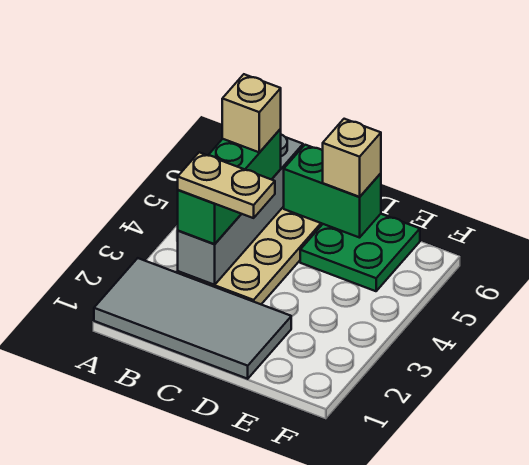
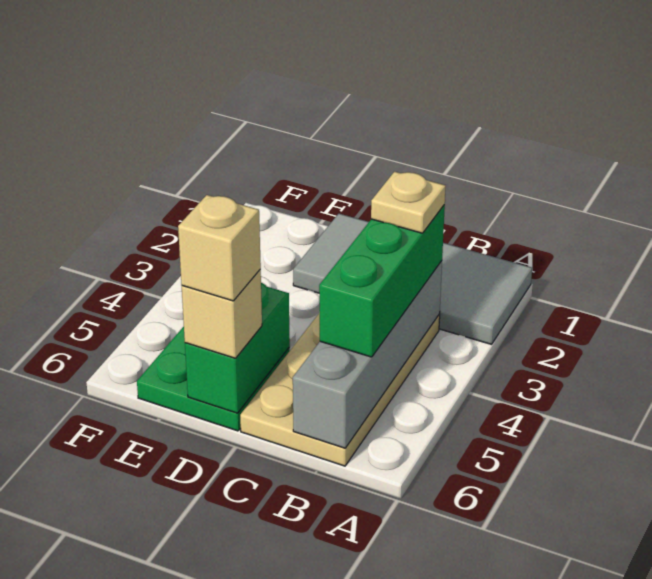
tan 1x2 plate [178,152,275,218] -> tan 1x1 plate [371,172,446,233]
tan 1x1 brick [222,74,281,152] -> tan 1x1 brick moved to [178,195,261,301]
green 1x2 brick [284,145,381,238] -> green 1x2 brick turned to [185,283,290,413]

